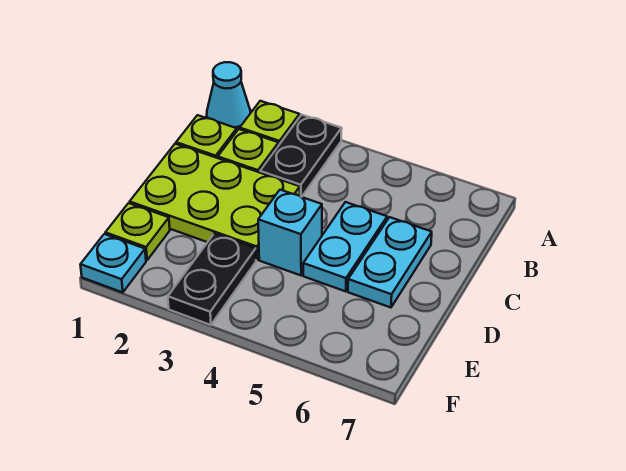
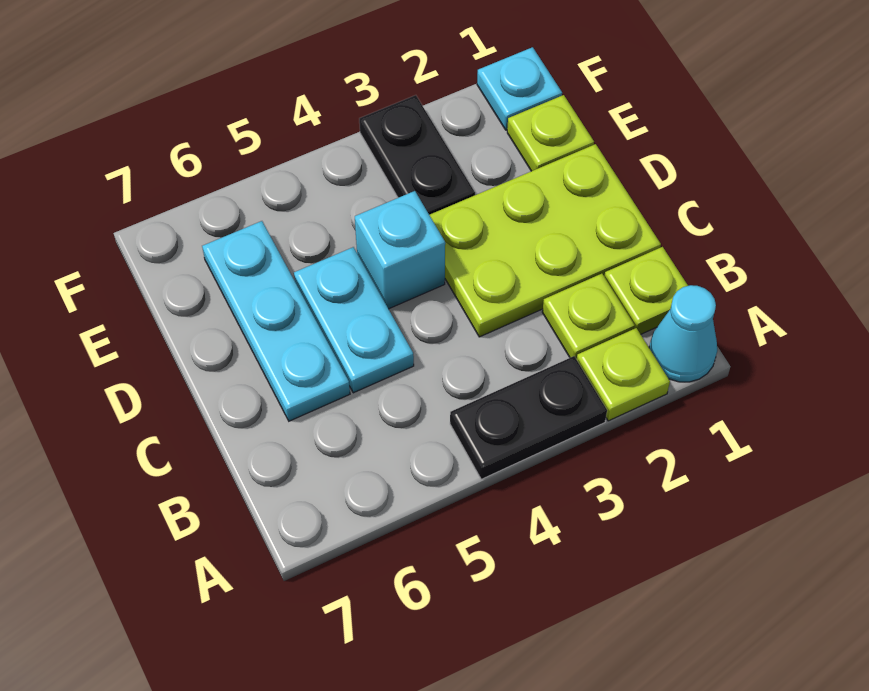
black 1x2 plate [260,115,342,197] -> black 1x2 plate turned to [450,356,607,479]
cyan 1x2 plate [348,217,432,308] -> cyan 1x3 plate [202,221,350,421]

